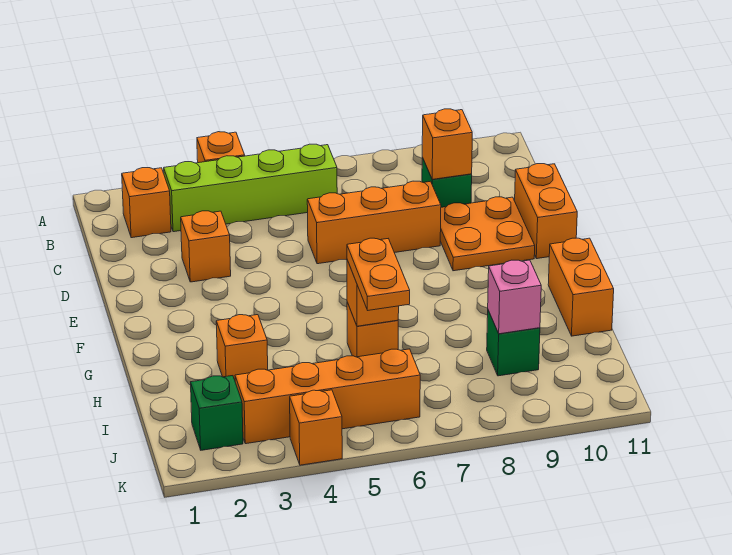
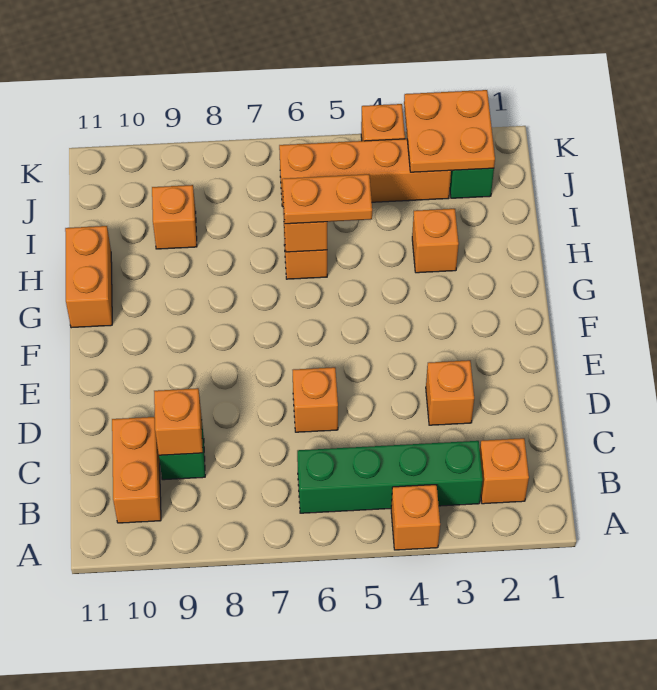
lime 1x4 brick [164,144,337,232] -> green 1x4 brick [297,441,483,513]
orange 1x3 brick [307,181,441,264] -> orange 1x1 brick [293,367,338,432]
orange 2x2 plate [440,197,535,271] -> orange 2x2 plate moved to [404,90,495,172]
orange 1x2 brick [515,164,577,259] -> orange 1x2 brick moved to [112,417,161,523]
orange 1x2 plate [347,238,410,310] -> orange 1x2 plate turned to [282,174,372,224]
green 1x1 brick [487,311,540,376] -> orange 1x1 brick [152,185,197,249]
pink 1x1 brick [488,260,541,334] -> none

